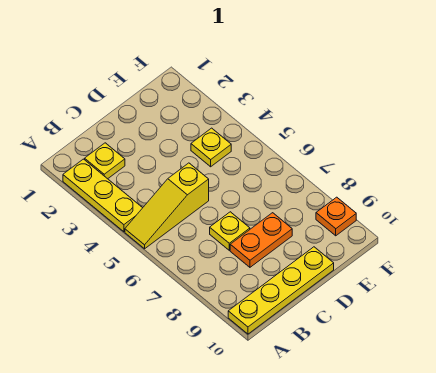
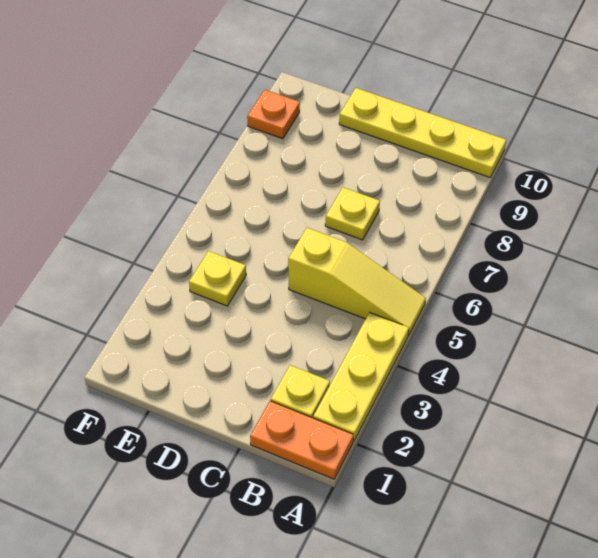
orange 1x2 plate [230,213,292,267] -> orange 1x2 plate moved to [250,401,353,479]

